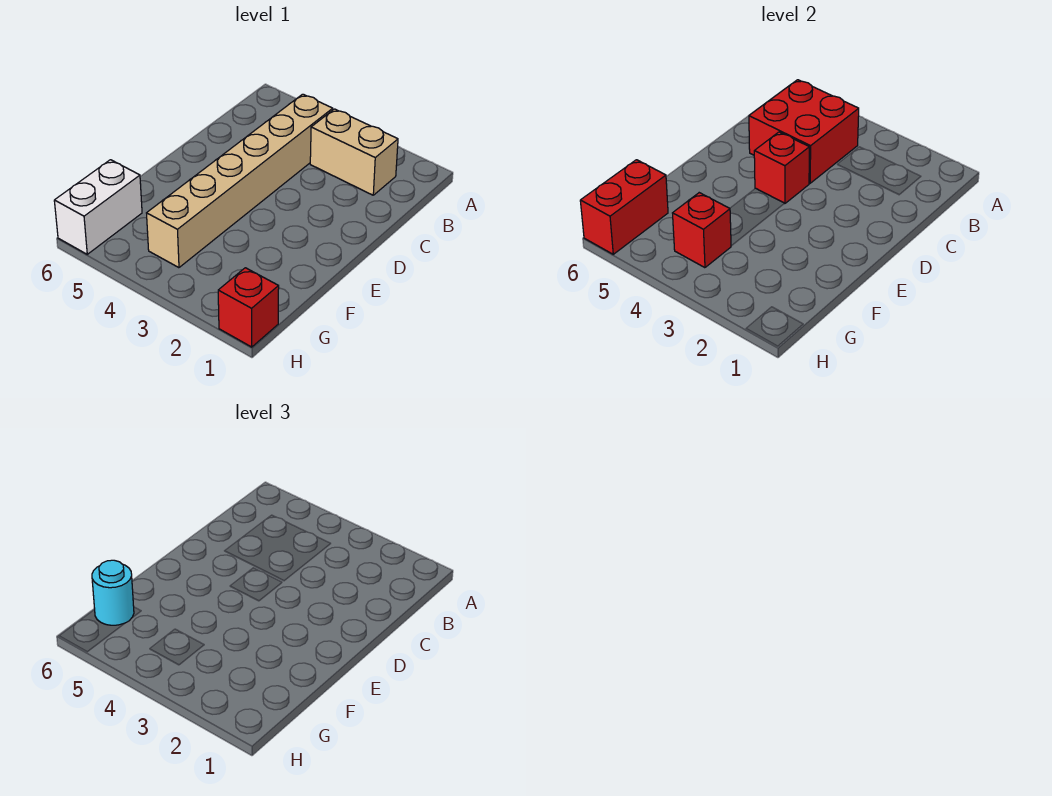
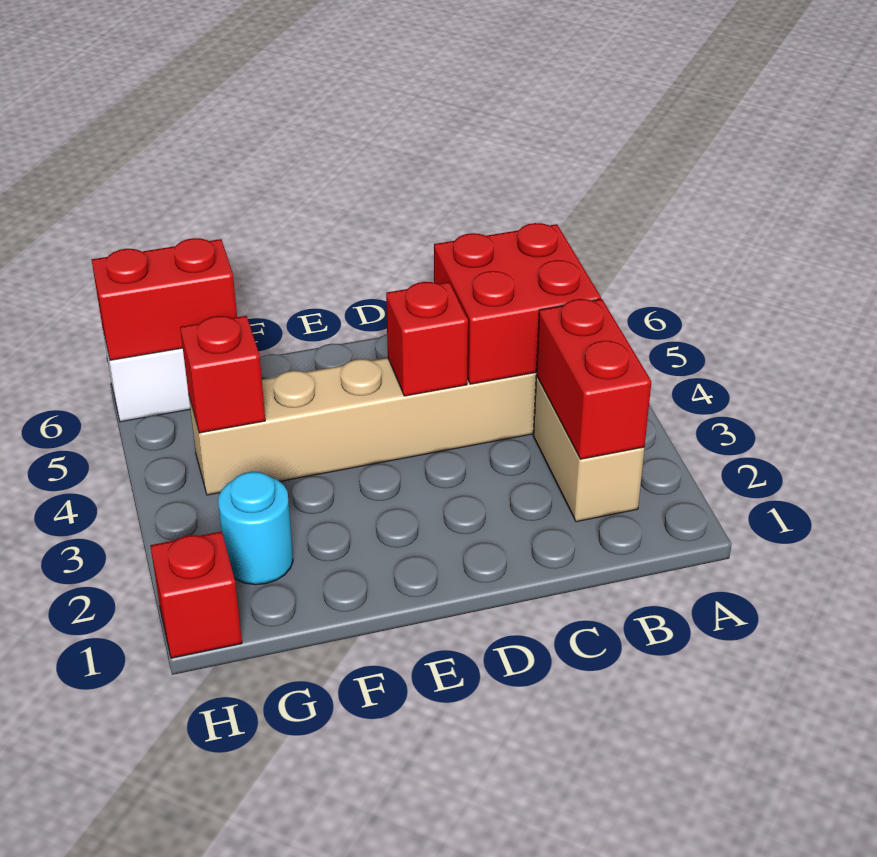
none -> red 1x2 brick [536,299,651,459]
cyan 1x1 round brick [92,560,134,625] -> cyan 1x1 round brick moved to [218,472,293,585]

